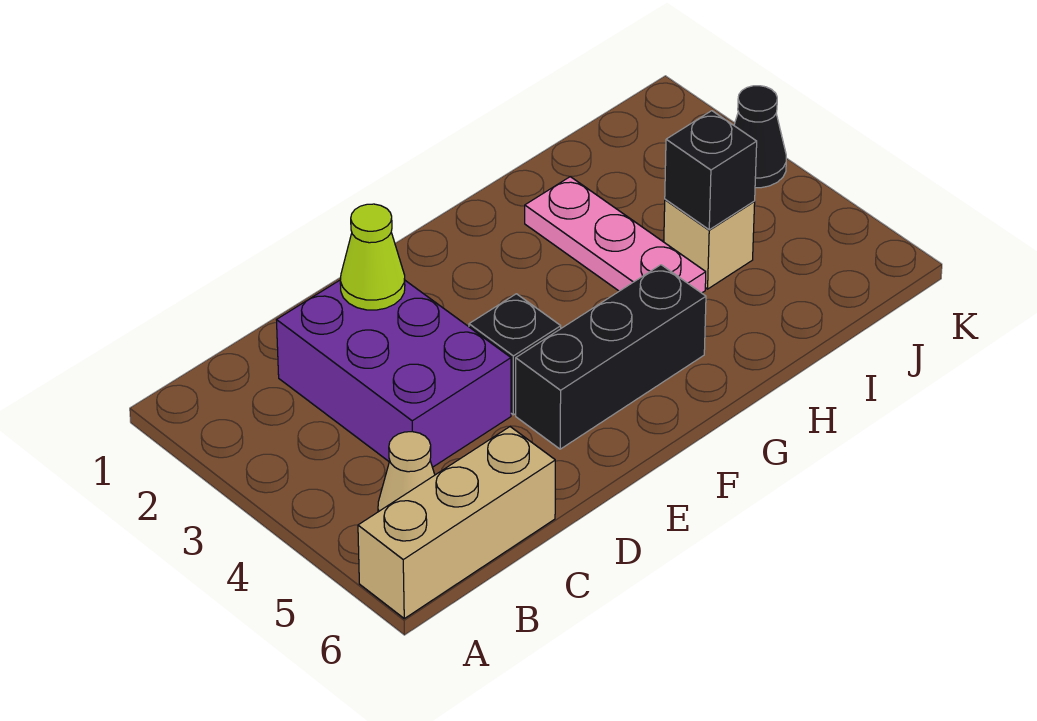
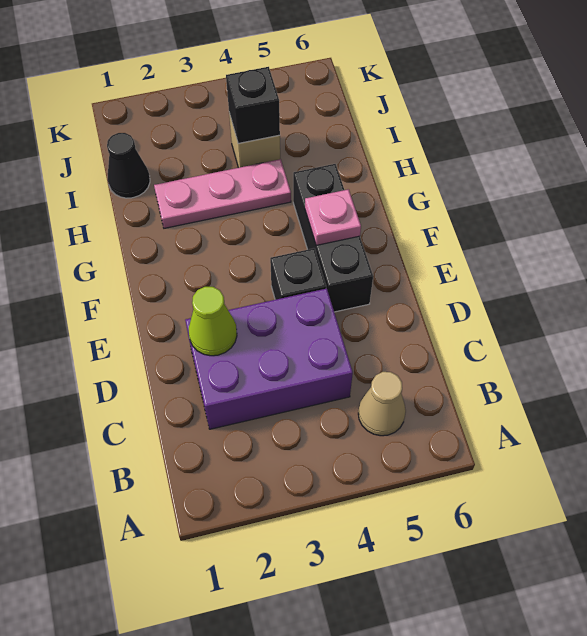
tan 1x3 brick [358,427,555,618] -> none
none -> pink 1x1 plate [305,189,361,245]
black 1x1 cone [734,86,786,188] -> black 1x1 cone moved to [107,133,150,198]

